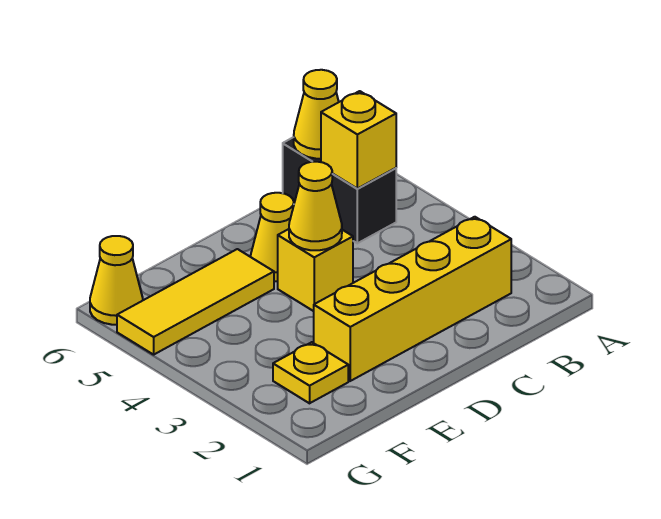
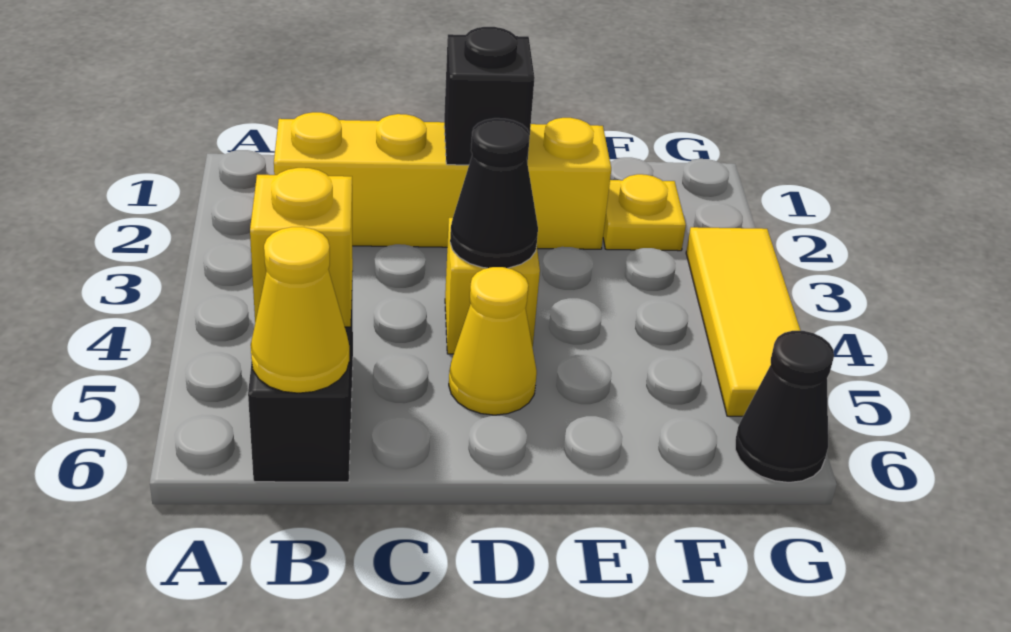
none -> black 1x1 brick [444,27,535,165]
yellow 1x1 cone [289,162,342,250] -> black 1x1 cone [450,118,538,268]
yellow 1x3 tile [117,249,274,355] -> yellow 1x3 tile turned to [686,227,801,416]
yellow 1x1 cone [90,236,143,325] -> black 1x1 cone [735,331,834,482]

